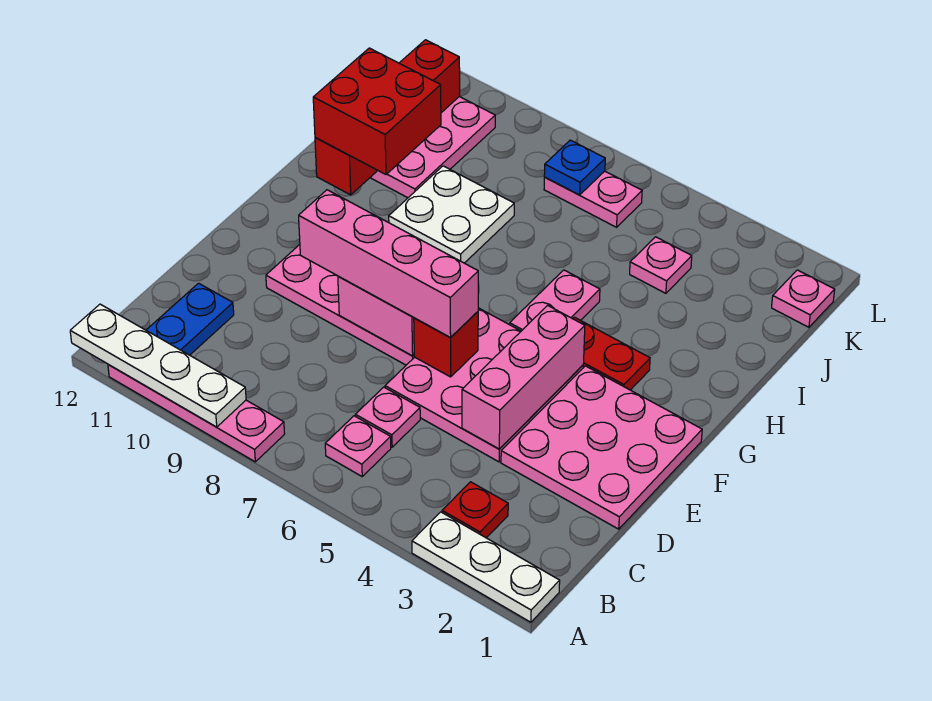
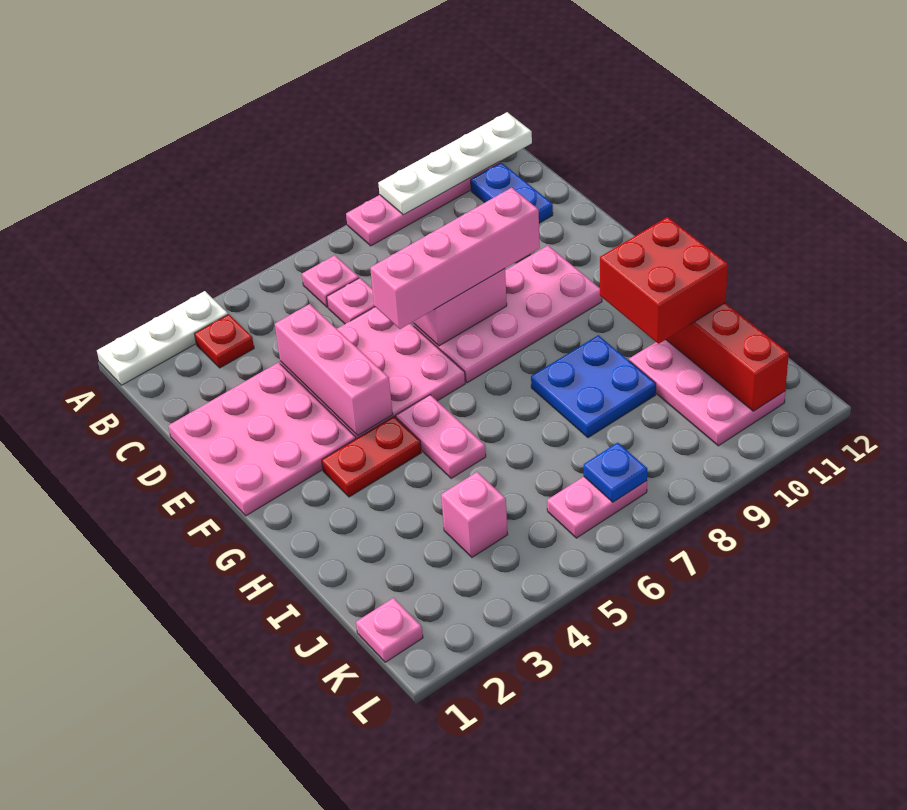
red 1x1 brick [414,312,478,377] -> none
white 2x2 plate [389,166,514,263] -> blue 2x2 plate [531,335,656,438]
pink 1x1 plate [630,237,692,293] -> pink 1x1 brick [441,472,508,557]

